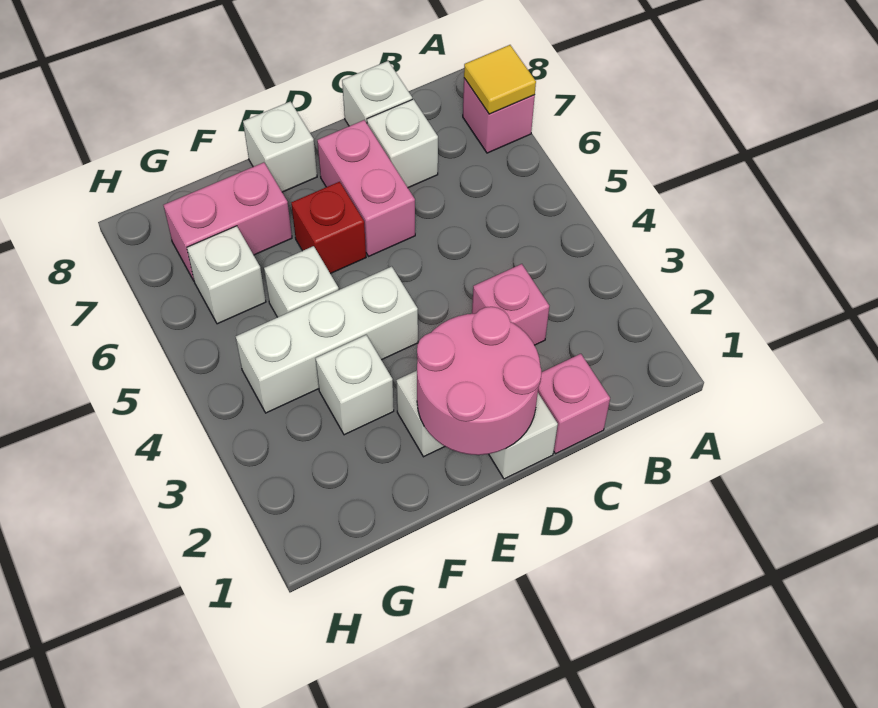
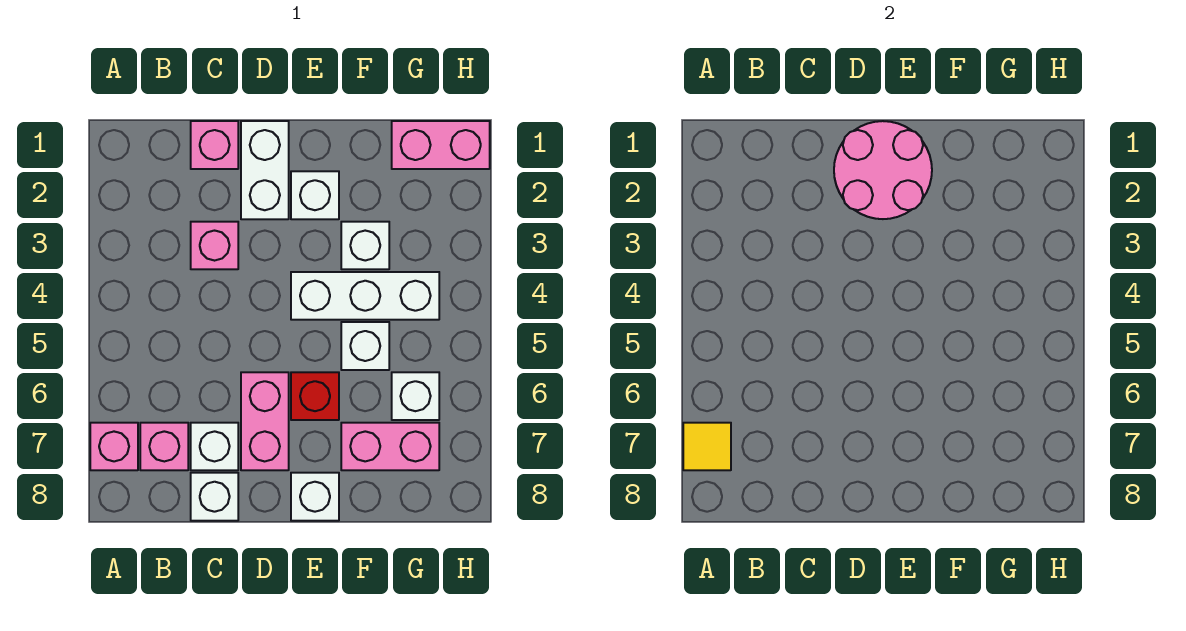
none -> pink 1x1 brick [140,423,188,470]
none -> pink 1x2 brick [392,121,490,169]

